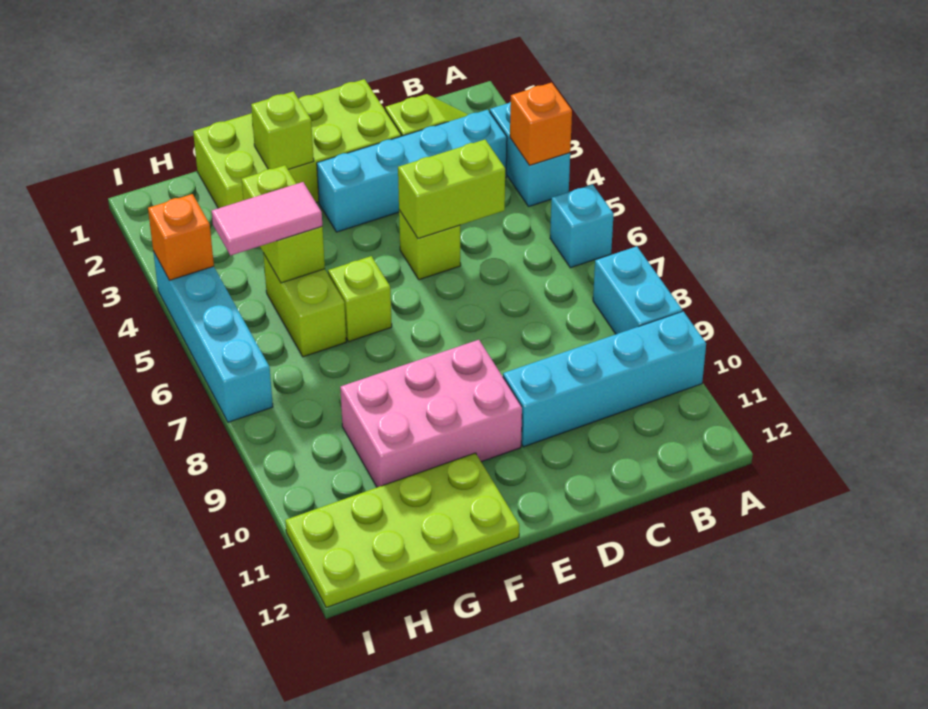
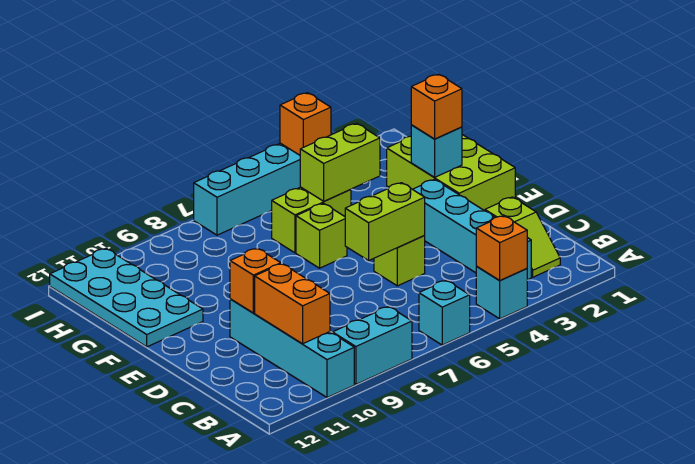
cyan 1x2 brick [490,102,570,207] -> cyan 1x1 brick [476,267,527,319]
none -> orange 1x2 brick [255,264,330,344]
lime 1x2 brick [398,140,505,239] -> lime 1x2 brick turned to [345,183,425,261]
lime 2x4 brick [193,79,401,208] -> lime 2x3 brick [387,135,515,211]
none -> orange 1x1 brick [230,248,281,313]
pink 2x3 brick [340,340,522,487] -> none
lime 1x1 brick [251,91,314,169] -> cyan 1x1 brick [411,125,462,177]
none -> orange 1x1 brick [411,74,462,139]
lime 2x4 plate [285,453,519,608] -> cyan 2x4 plate [50,249,203,347]
pink 1x2 tile [211,182,322,255] -> none

